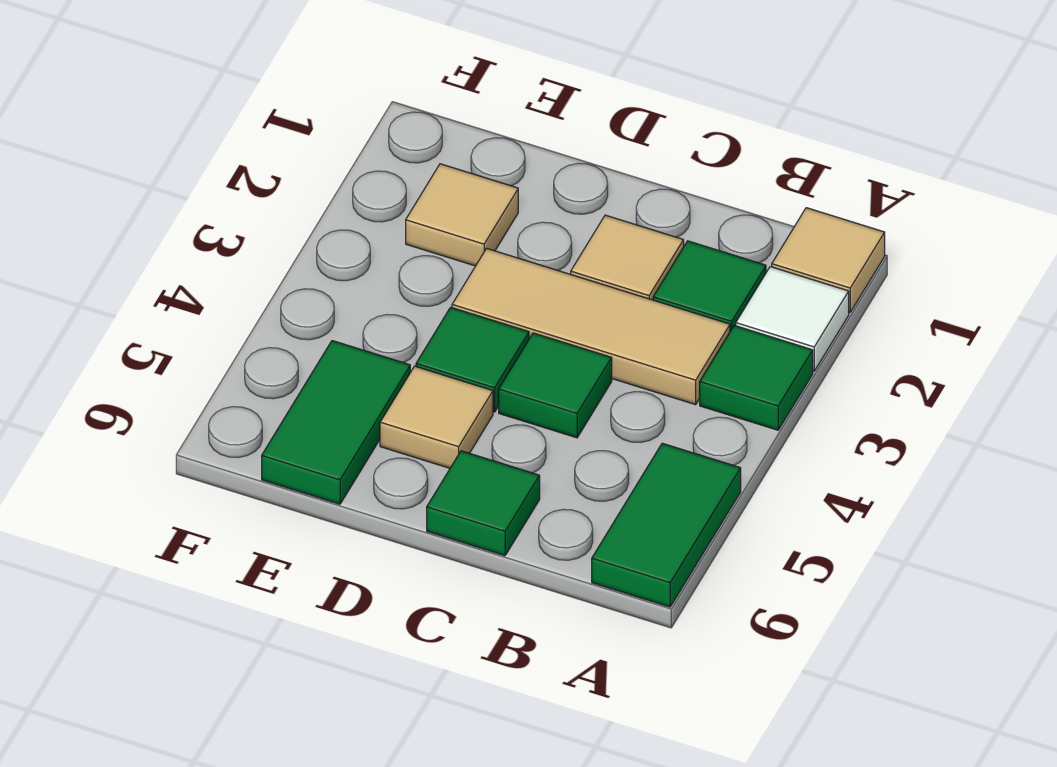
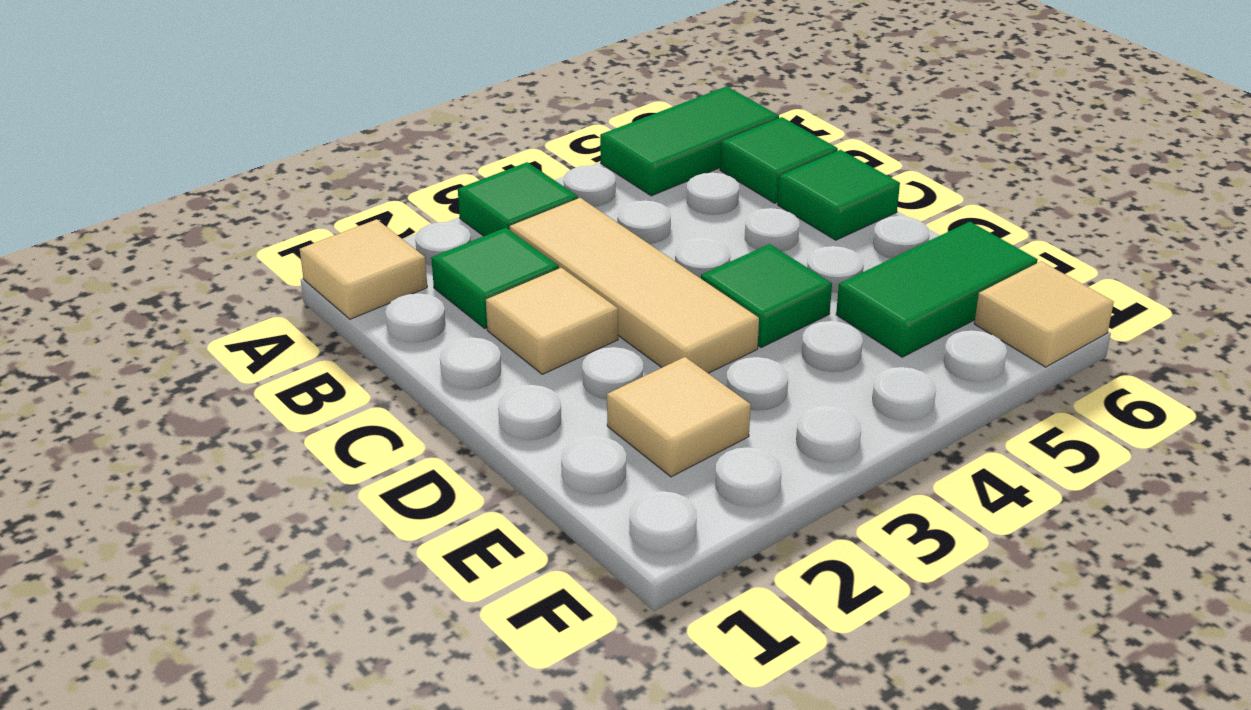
white 1x1 tile [736,267,849,371] -> none
green 1x1 tile [499,333,612,438] -> green 1x1 tile moved to [720,117,838,203]
tan 1x1 tile [380,366,493,468] -> tan 1x1 tile moved to [974,261,1114,367]

